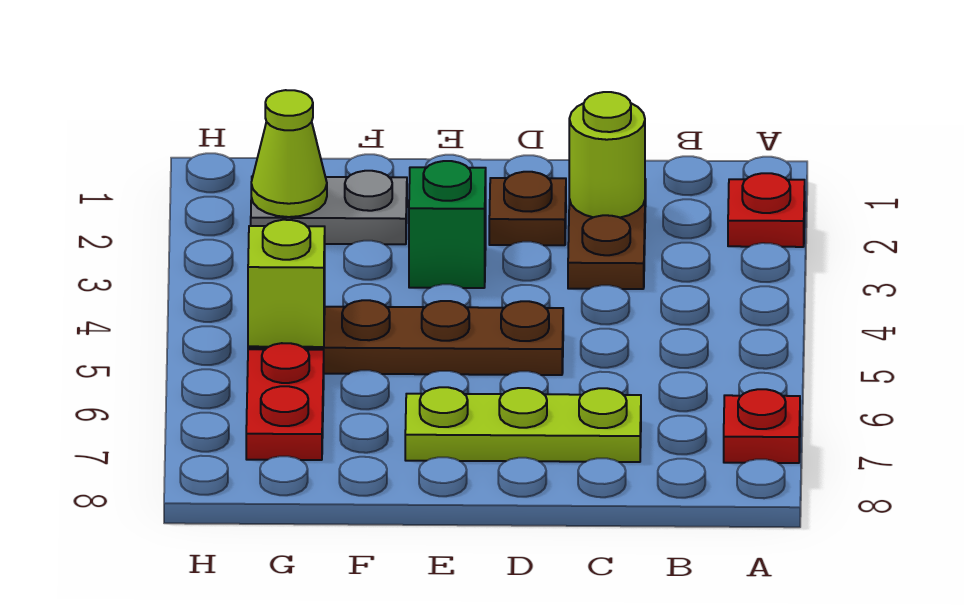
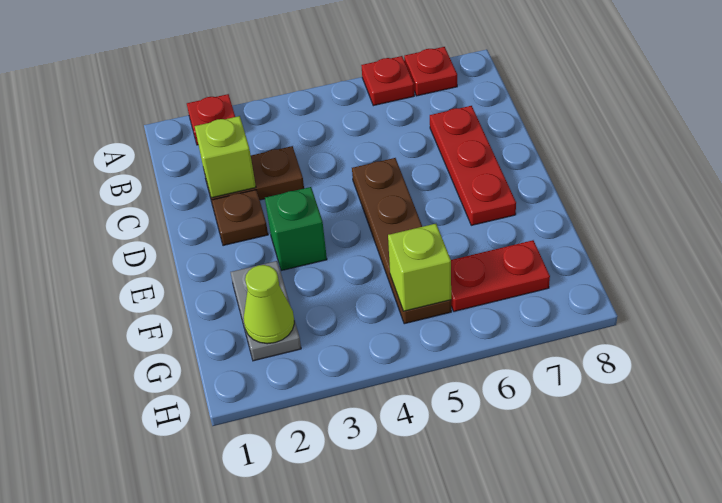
none -> red 1x1 plate [361,56,414,106]
lime 1x1 round brick [569,92,645,218] -> lime 1x1 brick [195,116,256,198]
lime 1x3 plate [405,387,641,462] -> red 1x3 plate [430,106,516,225]

